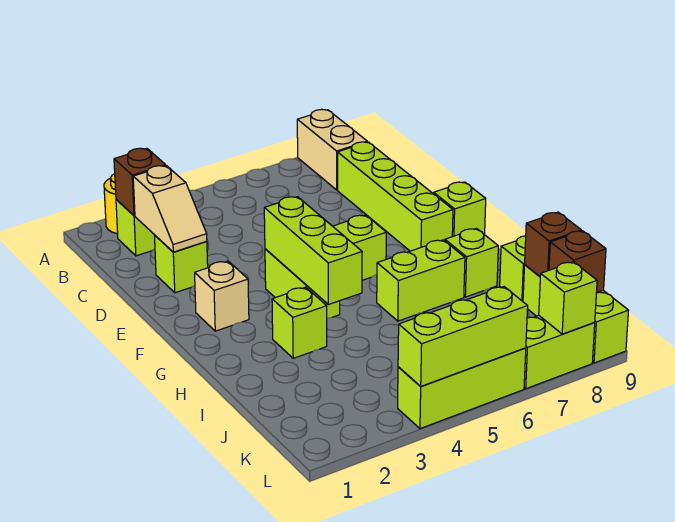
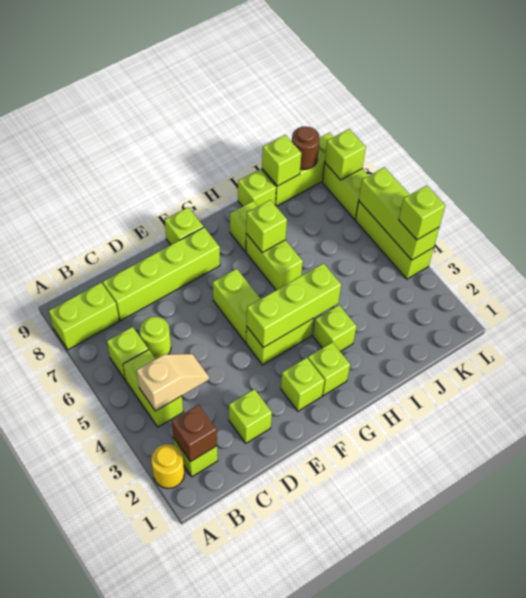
tan 1x2 brick [297,109,367,190] -> lime 1x2 brick [49,283,119,350]
none -> lime 1x2 brick [123,350,183,427]
none -> lime 1x1 brick [107,327,148,380]
tan 1x2 slope [133,166,207,252] -> tan 1x2 slope moved to [136,354,209,411]
none -> lime 1x1 round brick [140,317,171,359]
tan 1x1 brick [195,261,249,331] -> lime 1x1 brick [281,358,324,411]
none -> lime 1x1 brick [308,342,350,396]
none -> lime 1x1 brick [246,200,287,252]
brown 1x1 brick [525,212,581,276] -> lime 1x1 brick [262,135,301,186]
brown 1x1 brick [549,231,606,293] -> brown 1x1 round brick [292,126,320,169]
none -> lime 1x1 brick [399,185,445,240]

